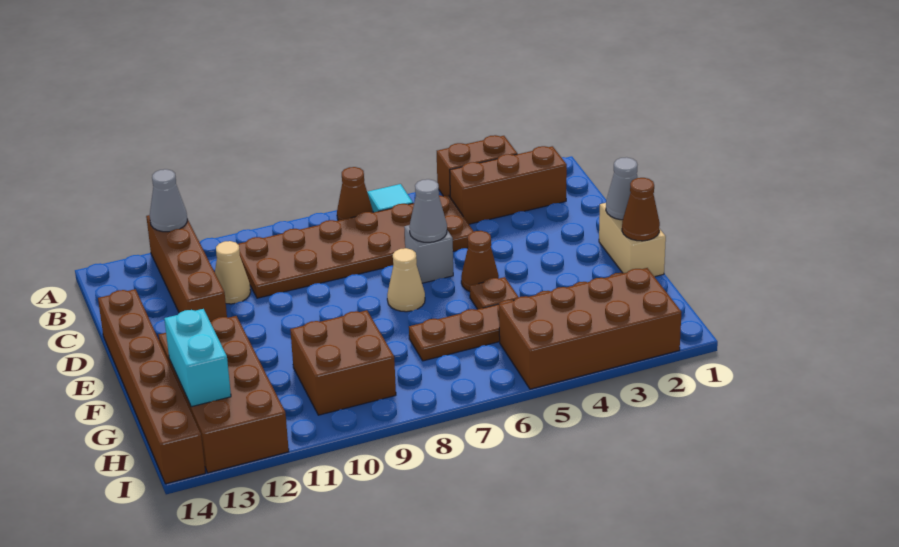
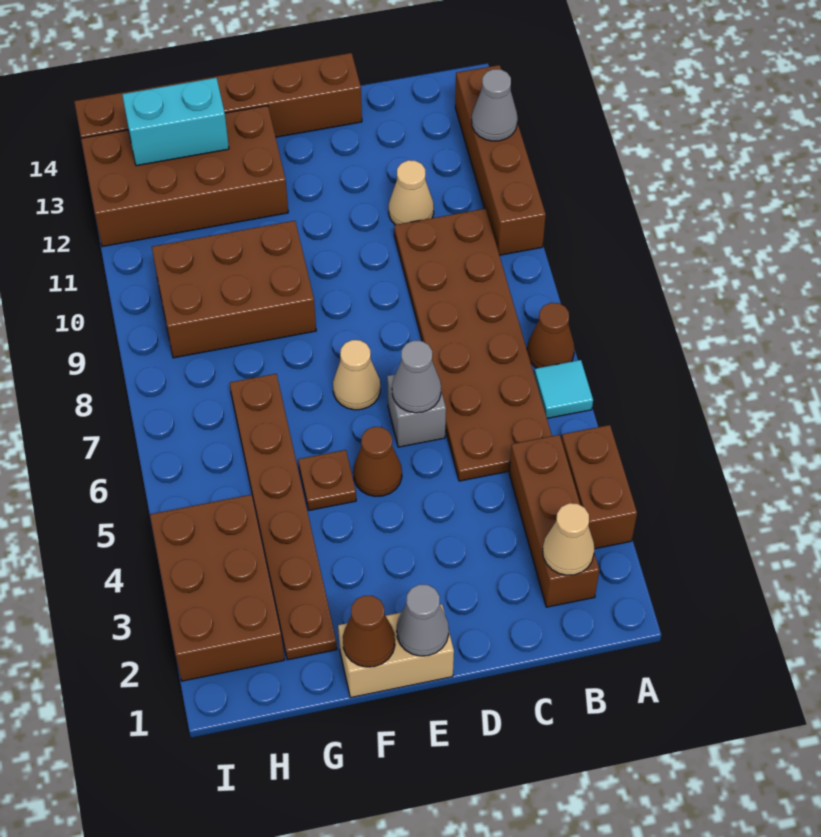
brown 1x4 brick [146,215,227,322] -> brown 1x4 brick turned to [455,65,546,255]
none -> tan 1x1 cone [543,503,595,575]
brown 2x2 brick [290,310,396,415] -> brown 2x3 brick [152,221,316,358]
brown 2x4 brick [499,268,681,389] -> brown 2x3 brick [150,495,284,681]

